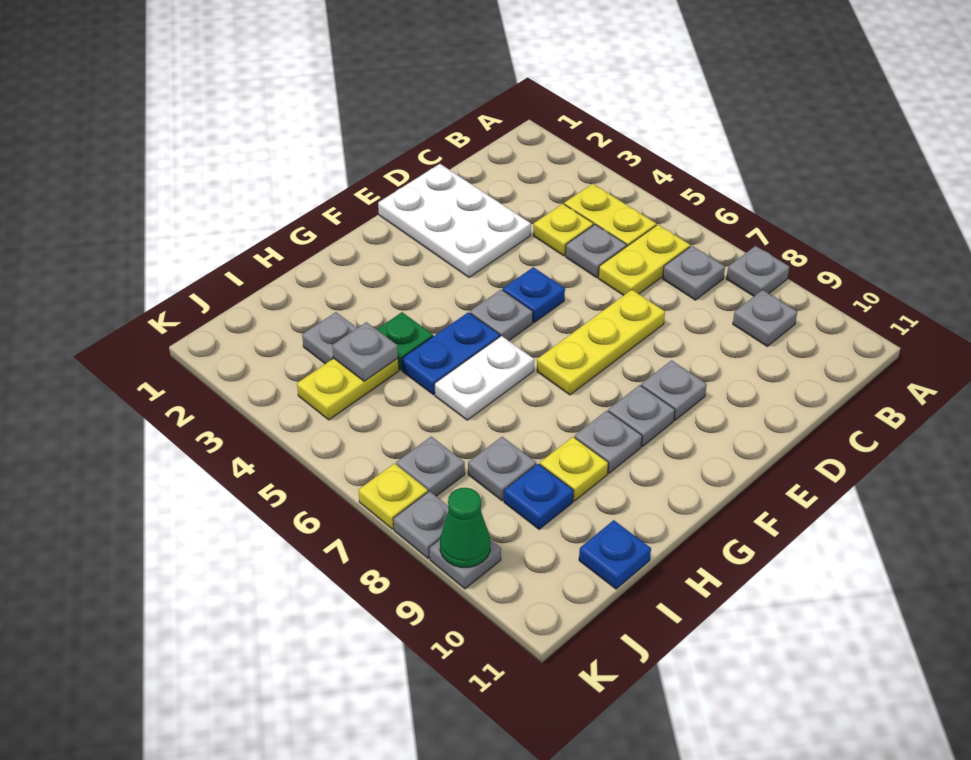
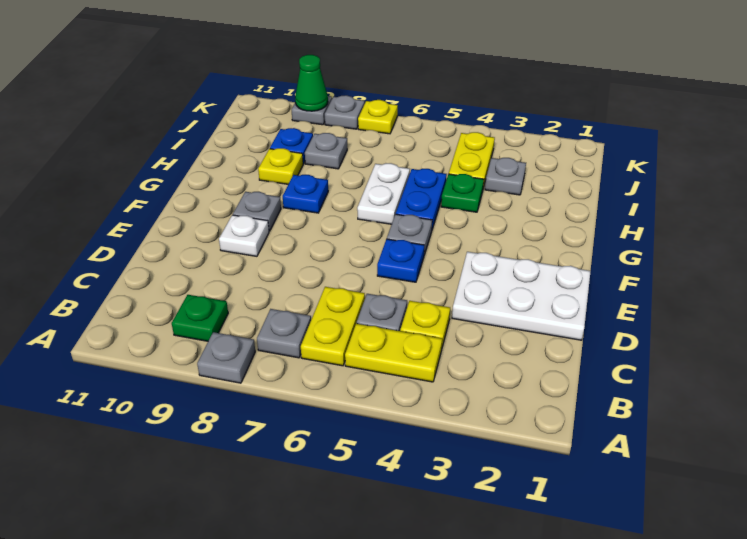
grey 1x1 plate [733,290,797,346] -> green 1x1 plate [172,295,228,341]
yellow 1x3 plate [537,290,665,395] -> none
grey 1x1 plate [641,360,707,421] -> white 1x1 plate [219,215,269,256]
grey 1x1 plate [575,411,642,473] -> none
grey 1x1 plate [332,322,398,381] -> none
blue 1x1 plate [579,520,651,589] -> blue 1x1 plate moved to [283,175,328,213]
grey 1x1 plate [396,437,465,496] -> none

